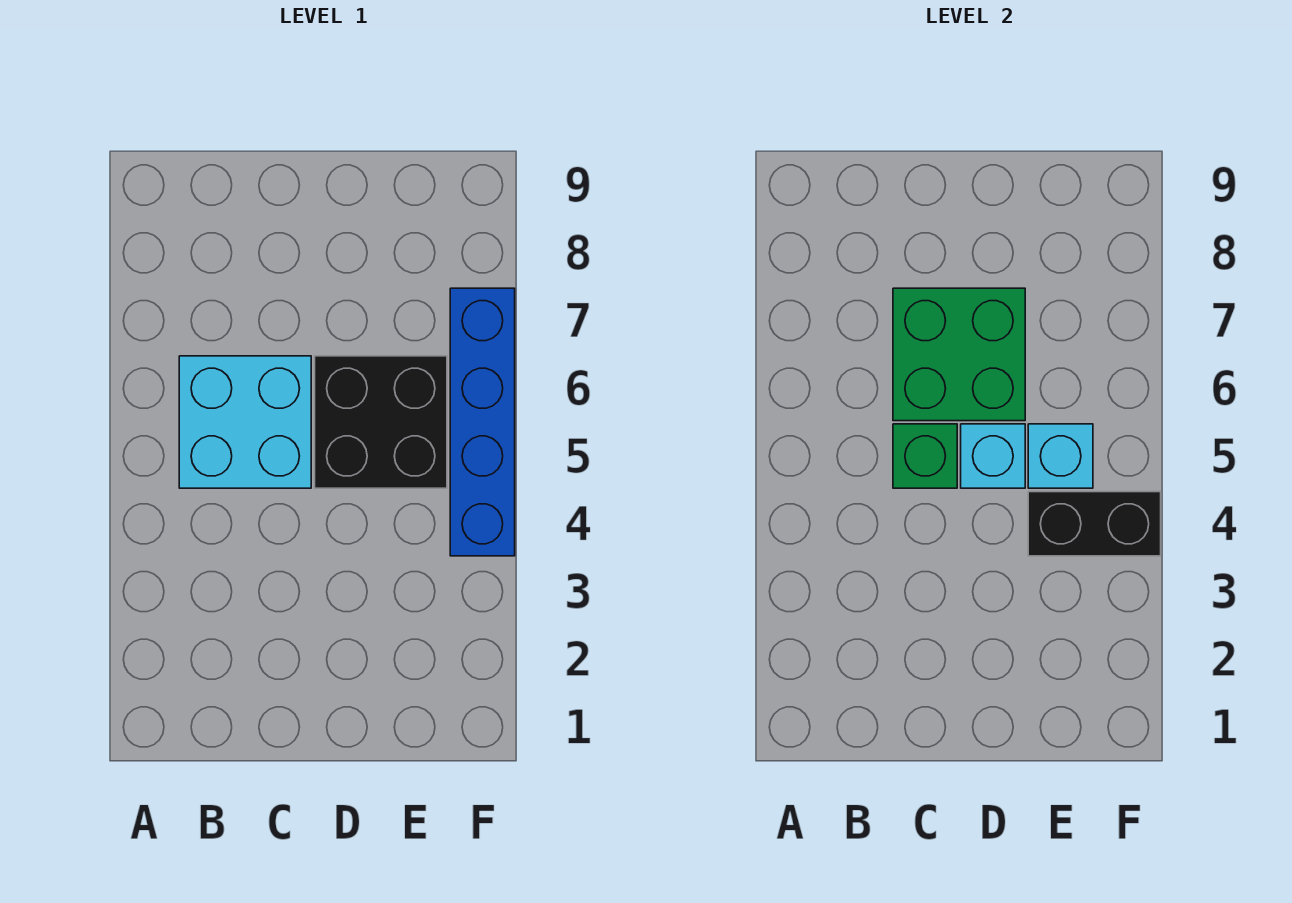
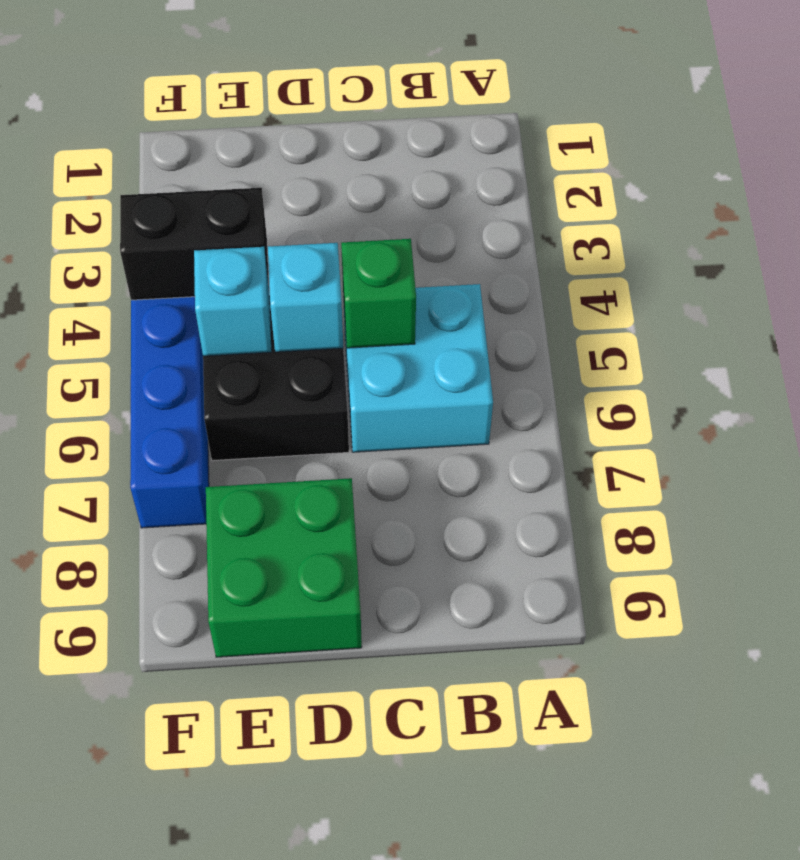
green 2x2 brick [893,288,1025,421] -> green 2x2 brick moved to [206,478,362,657]

